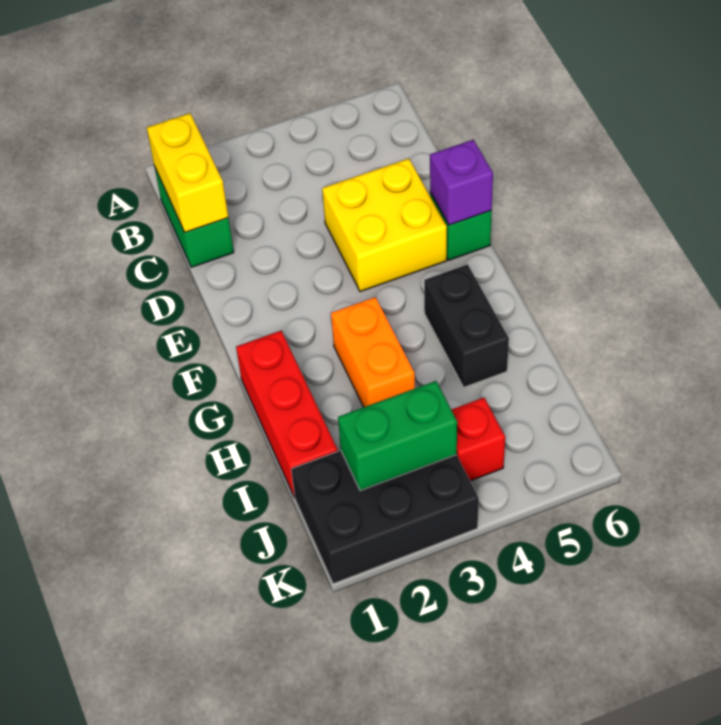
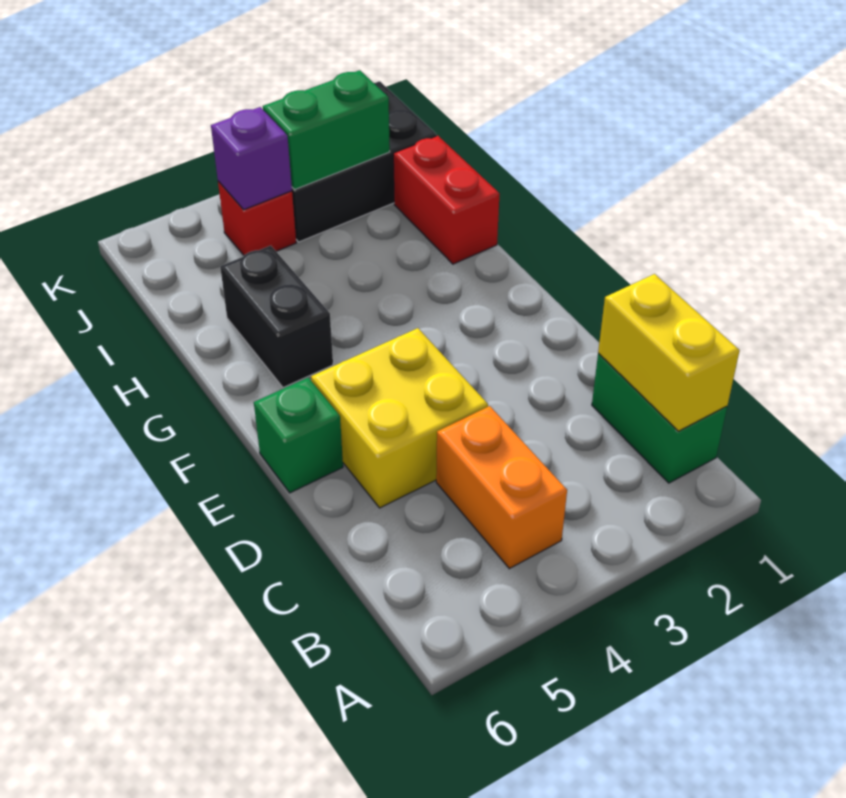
purple 1x1 brick [430,140,493,225] -> purple 1x1 brick moved to [211,107,292,210]
red 1x3 brick [236,331,338,498] -> red 1x2 brick [393,136,500,264]
orange 1x2 brick [331,297,415,407] -> orange 1x2 brick moved to [436,406,567,569]

